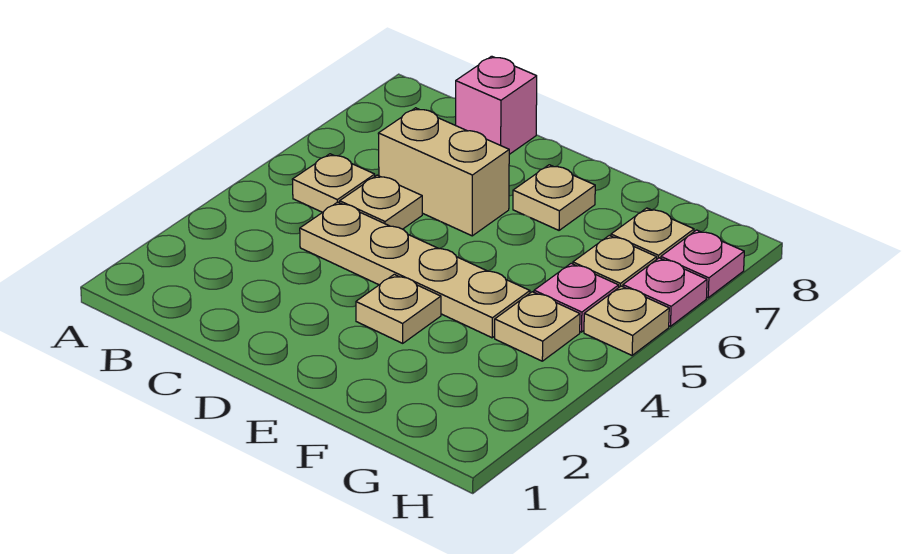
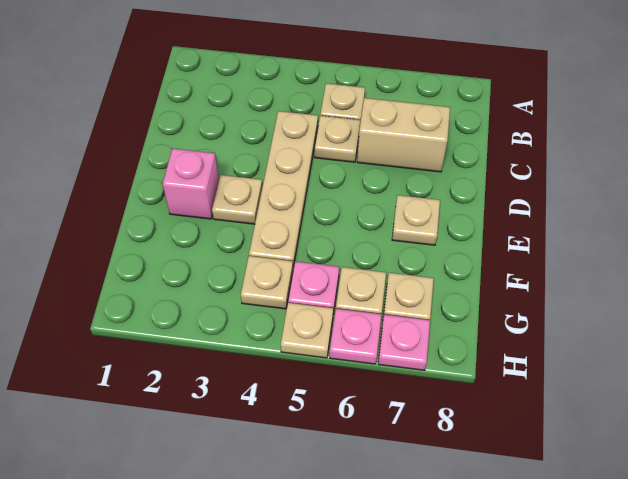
tan 1x2 brick [378,108,509,236] -> tan 1x2 brick turned to [357,98,450,172]
pink 1x1 brick [456,56,537,154] -> pink 1x1 brick moved to [163,148,219,219]

